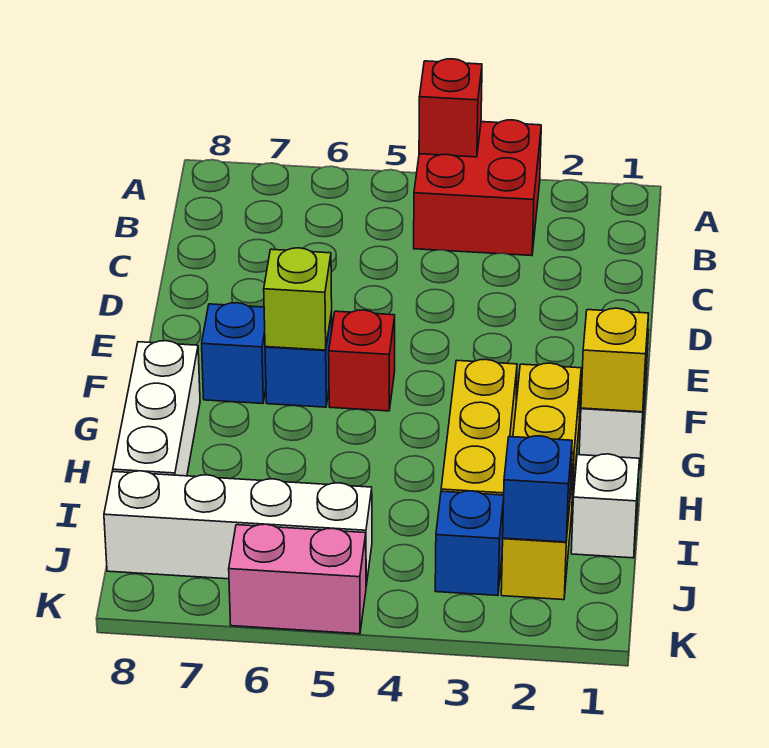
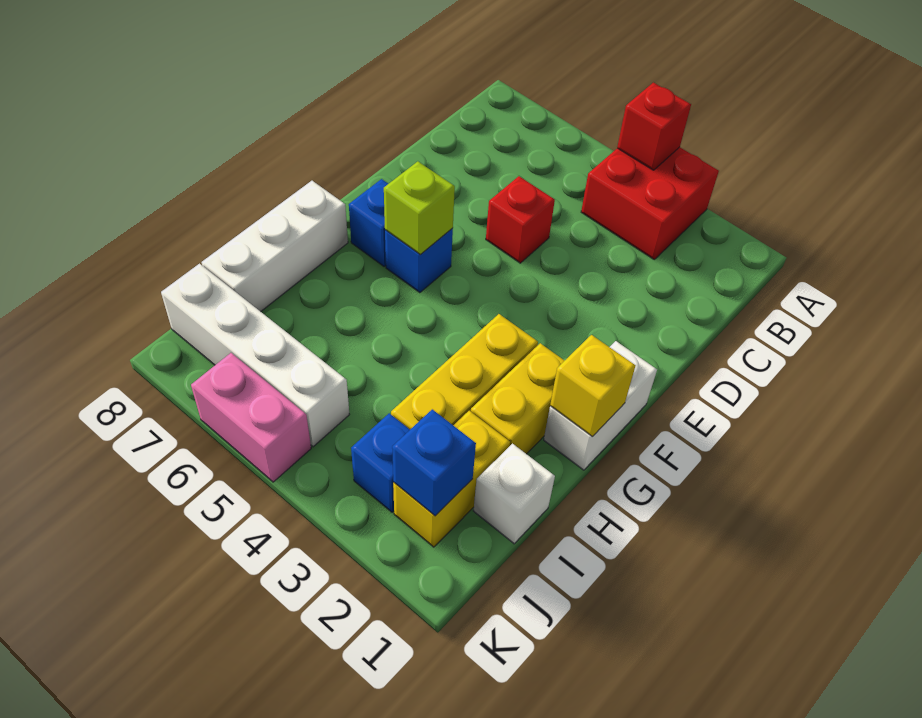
red 1x1 brick [329,310,395,411] -> red 1x1 brick moved to [486,176,555,263]

